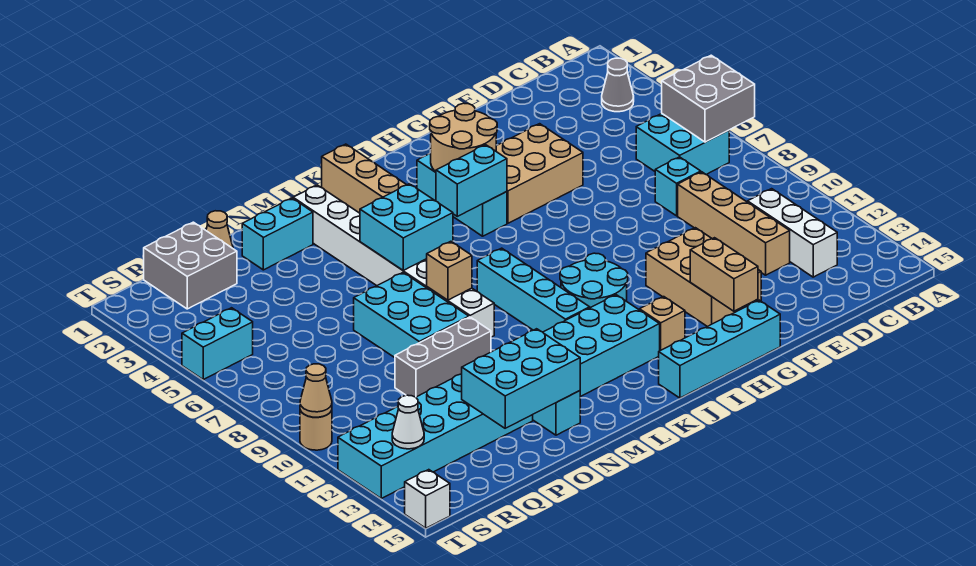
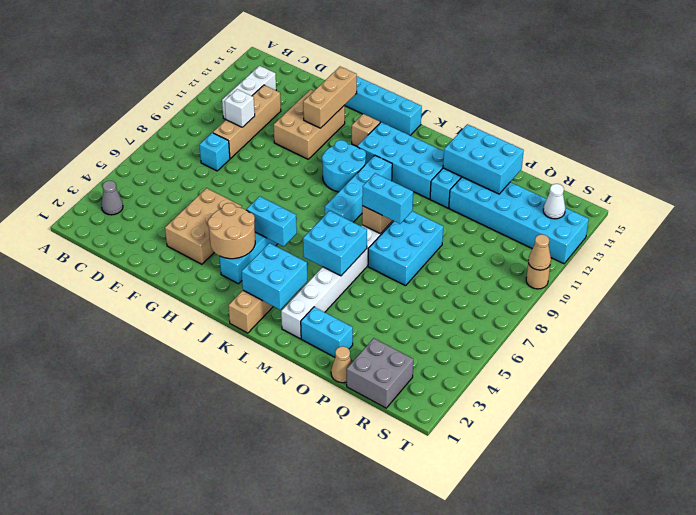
grey 2x2 brick [662,55,755,142] -> none
cyan 2x2 brick [636,114,729,175] -> cyan 2x2 brick moved to [241,243,307,310]
tan 2x3 brick [496,124,583,223] -> tan 2x3 brick turned to [165,188,242,264]
tan 1x2 brick [690,238,758,311] -> tan 1x3 brick [303,67,357,128]
grey 1x3 brick [395,317,491,397] -> none
cyan 1x2 brick [182,308,253,380] -> cyan 1x2 brick moved to [362,173,413,224]
white 1x1 brick [405,470,450,528] -> white 1x1 brick moved to [225,89,255,127]

